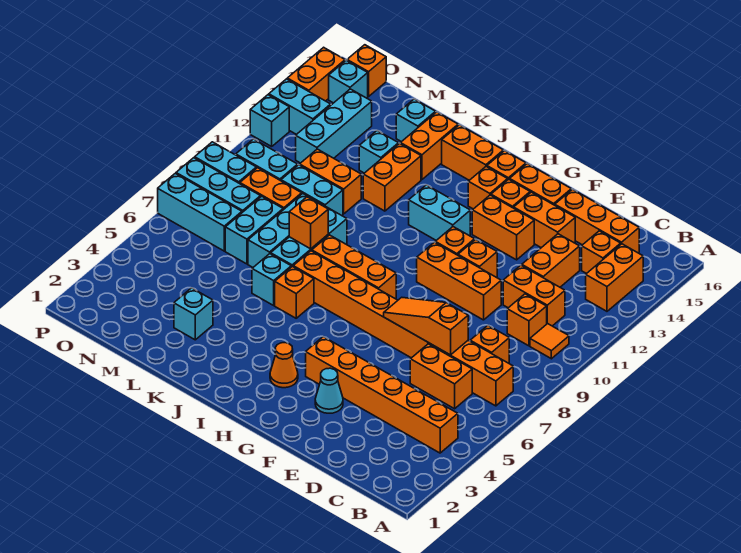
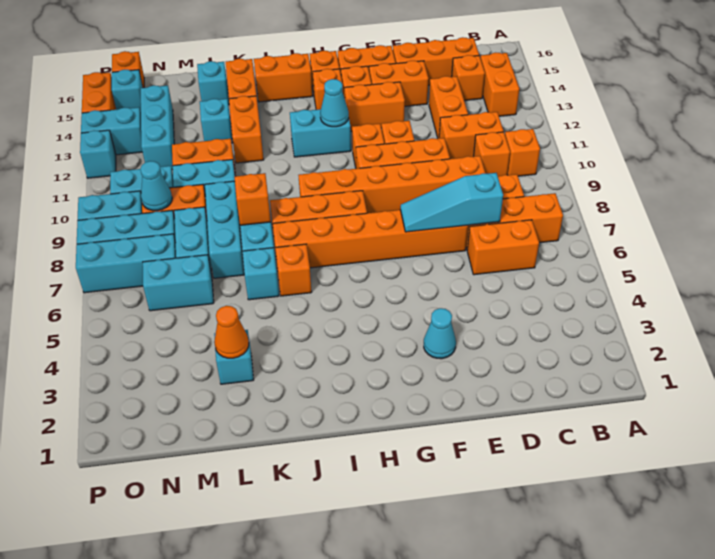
orange 1x6 brick [306,337,458,453] -> orange 1x6 brick moved to [298,156,486,213]
orange 1x1 tile [530,324,569,359] -> orange 1x1 brick [505,129,540,176]
orange 1x3 slope [384,297,468,355] -> cyan 1x3 slope [400,173,503,232]
orange 1x1 cone [270,343,298,388] -> orange 1x1 cone moved to [214,306,249,358]
none -> cyan 1x1 cone [320,79,349,127]
none -> cyan 1x2 brick [143,255,214,311]
none -> cyan 1x1 cone [140,161,172,211]

